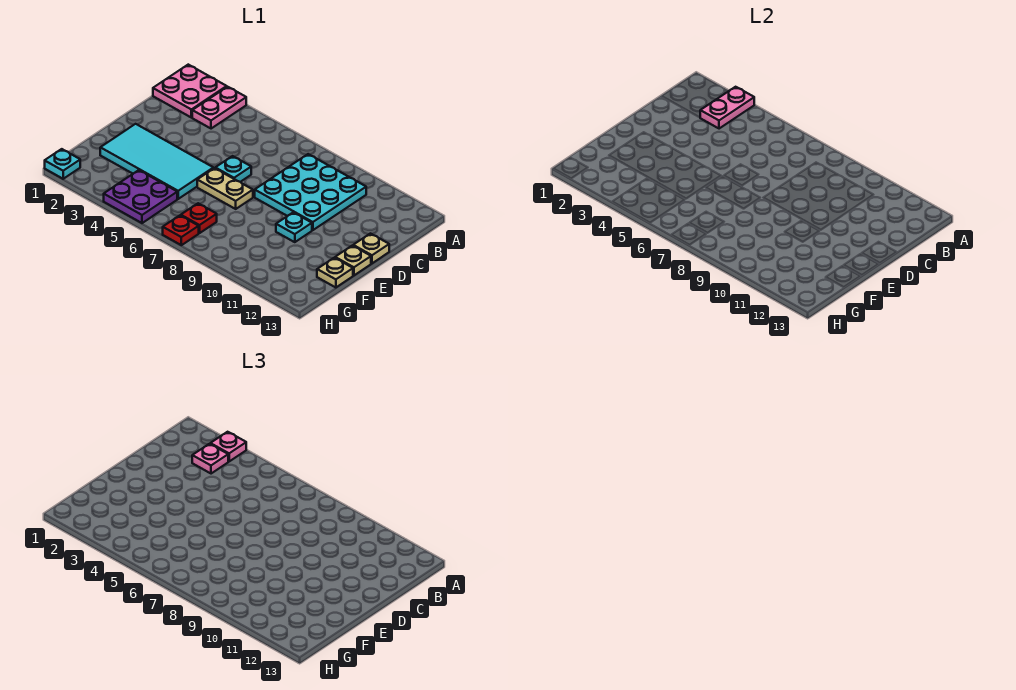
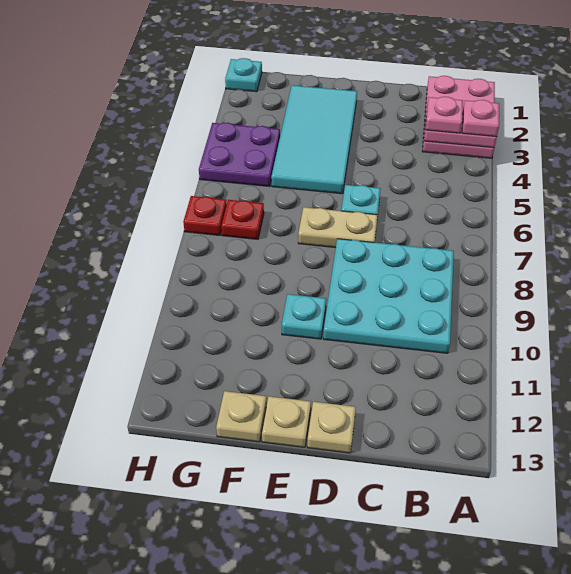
tan 1x2 plate [197,168,253,209] -> tan 1x2 plate turned to [298,207,378,248]

